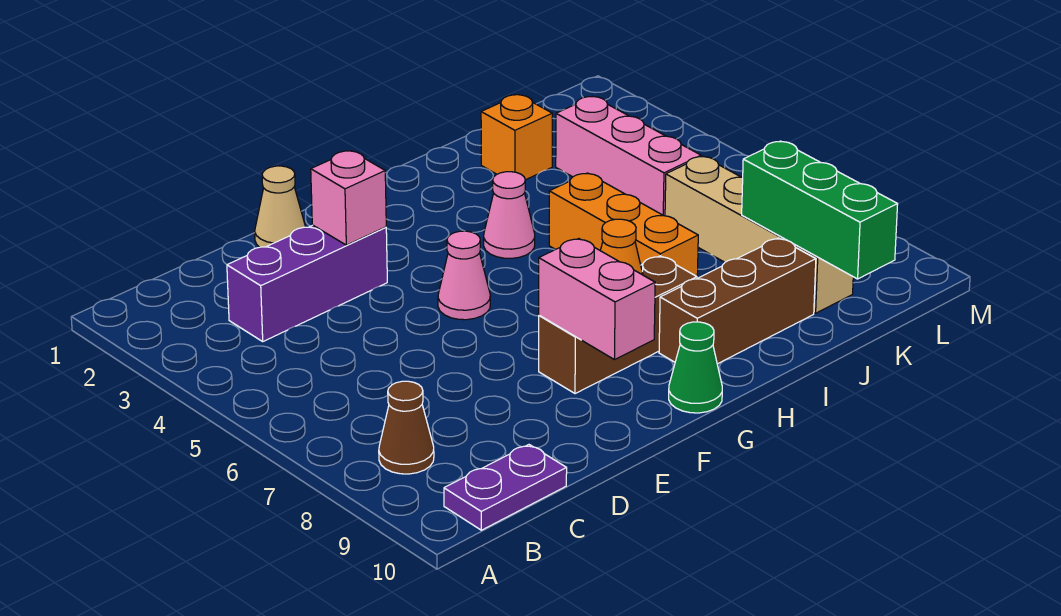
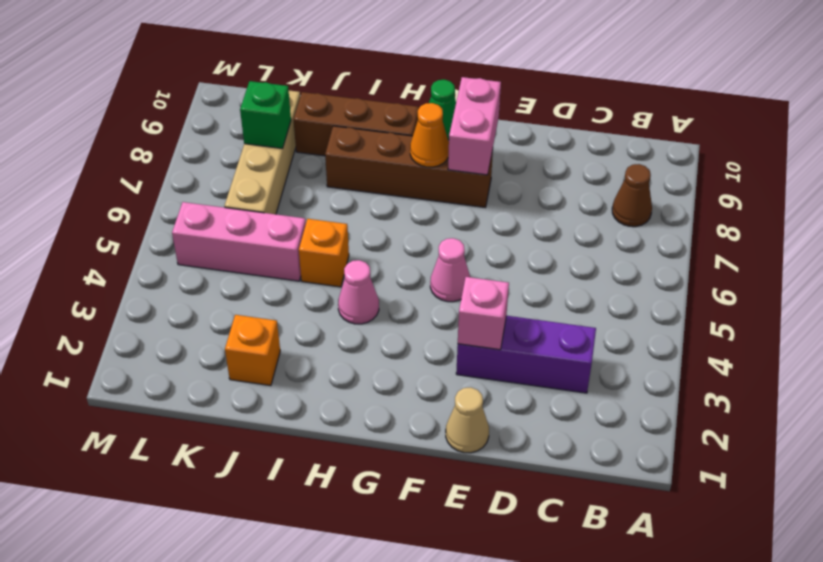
purple 1x2 plate [444,445,567,530] -> none
brown 1x3 brick [539,256,697,394] -> brown 1x4 brick [325,126,493,207]
orange 1x3 brick [549,173,698,276] -> orange 1x1 brick [299,219,349,287]
pink 1x3 brick [556,97,701,216] -> pink 1x3 brick turned to [172,202,306,281]
green 1x3 brick [742,141,898,279] -> green 1x1 brick [240,81,291,149]

